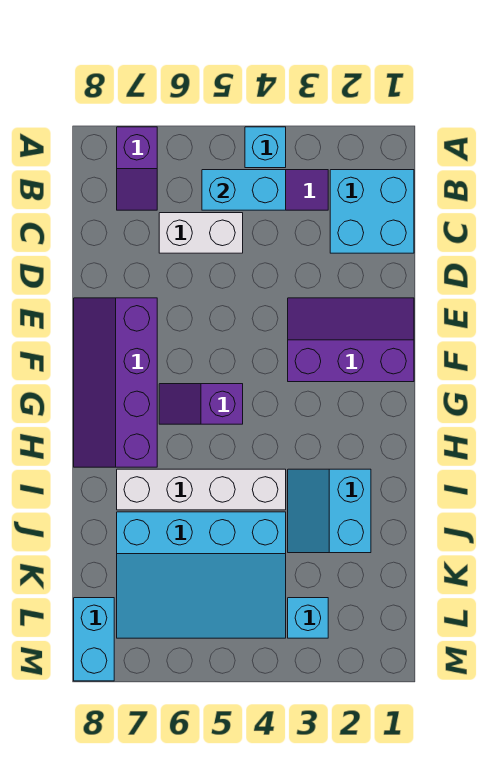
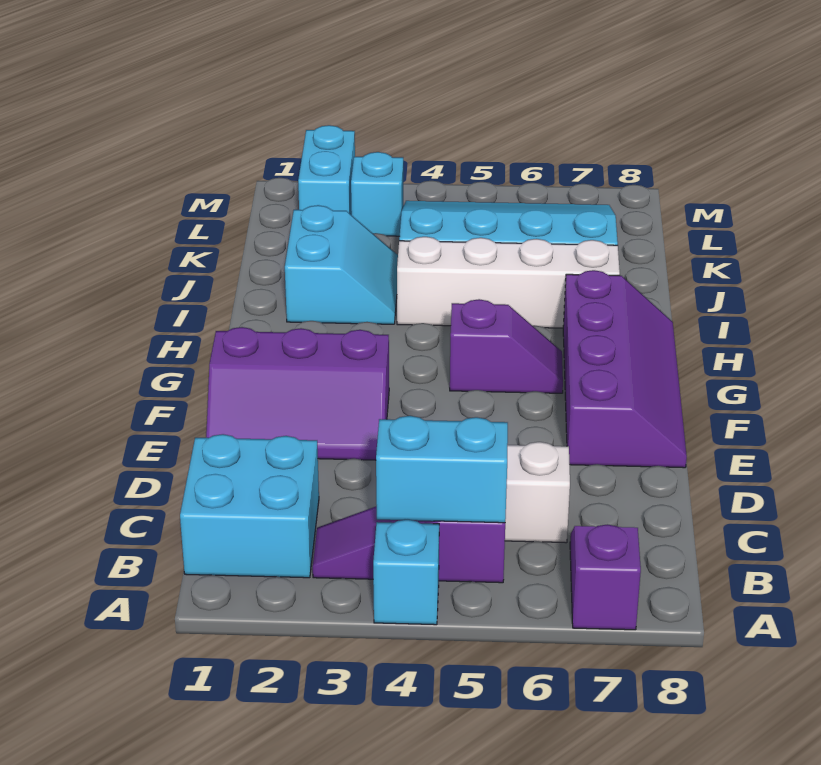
cyan 1x2 brick [74,598,114,681] -> cyan 1x2 brick moved to [298,125,355,215]

